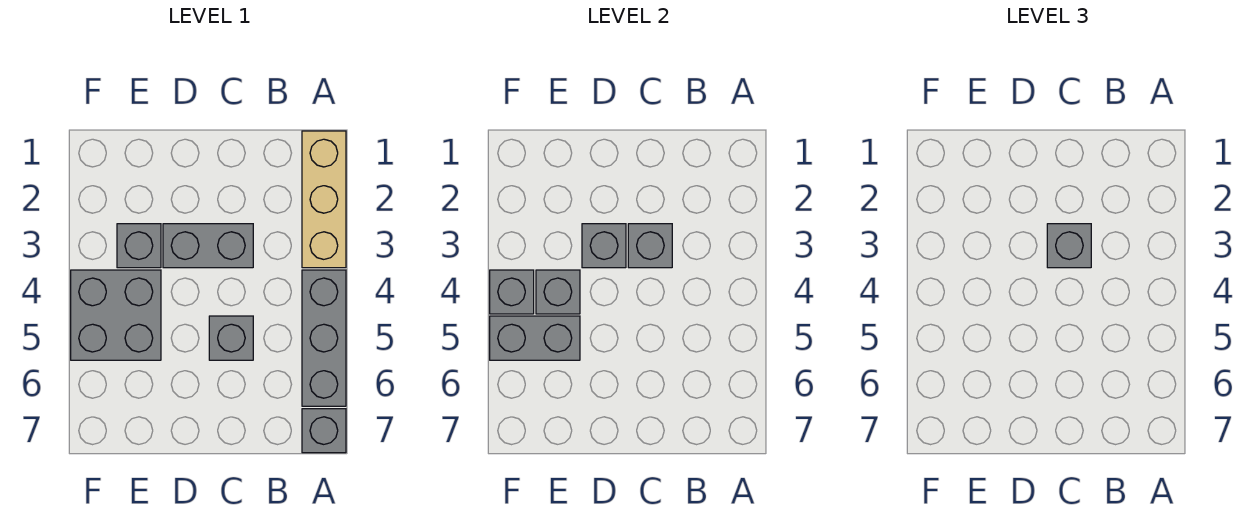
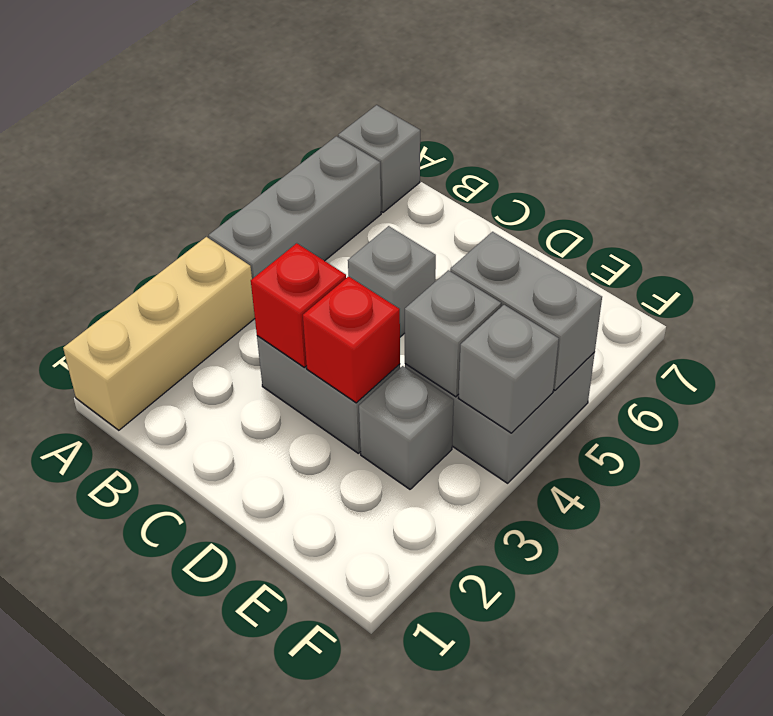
grey 1x1 brick [628,224,672,268] -> red 1x1 brick [251,243,346,367]
grey 1x1 brick [1047,224,1091,268] -> none
grey 1x1 brick [582,224,626,268] -> red 1x1 brick [303,276,400,403]

